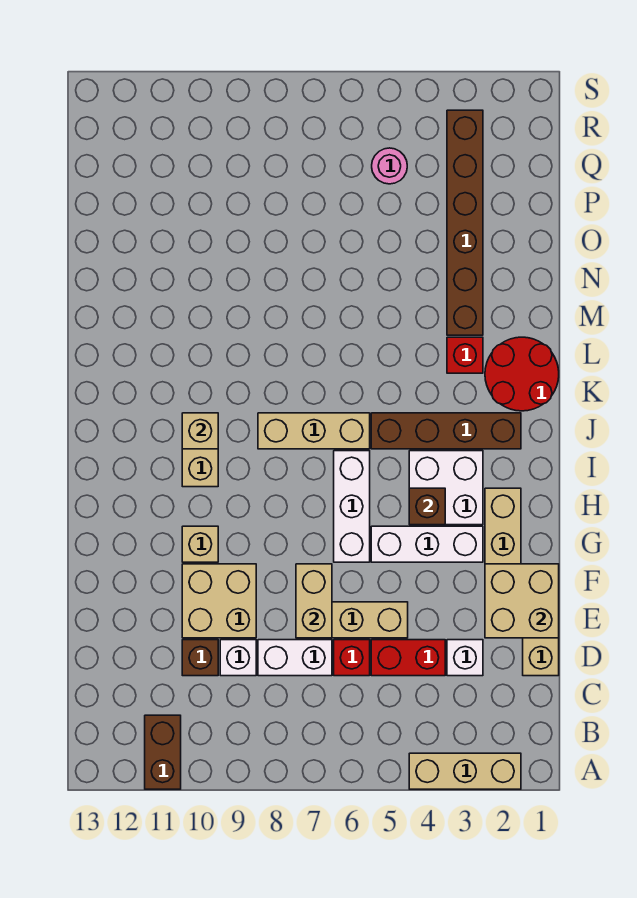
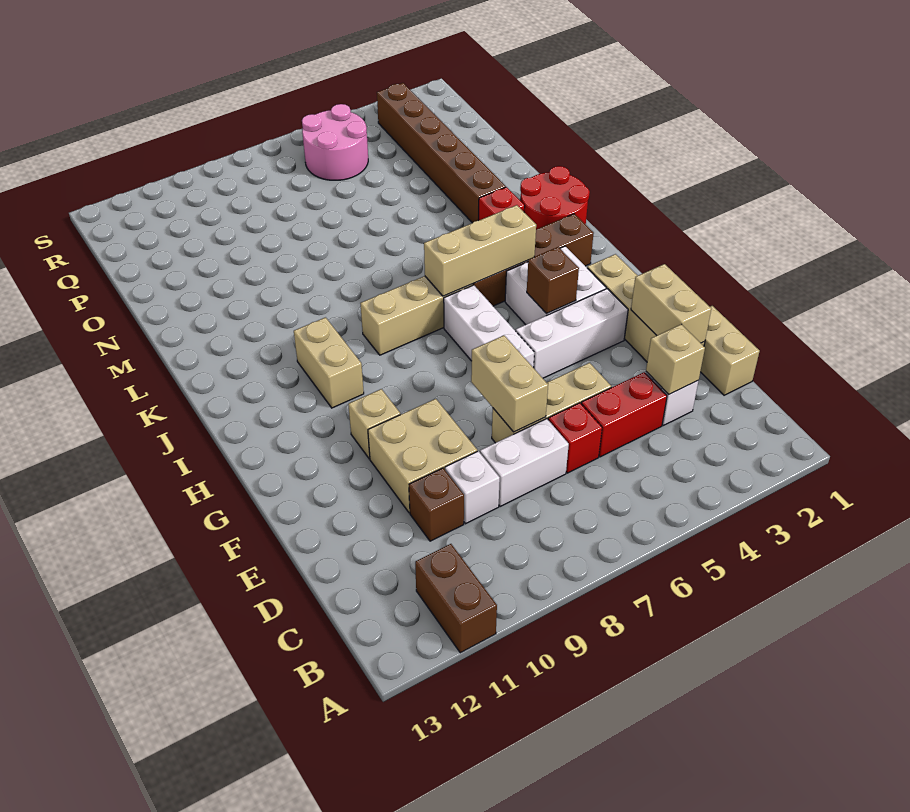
tan 1x3 brick [409,753,521,789] -> tan 1x3 brick moved to [424,205,536,296]
tan 2x2 brick [485,564,559,638] -> tan 1x2 brick [631,264,711,343]
tan 1x1 brick [182,413,218,449] -> tan 1x1 brick moved to [646,324,705,394]
pink 1x1 round brick [372,148,407,184] -> pink 2x2 round brick [302,104,368,180]

